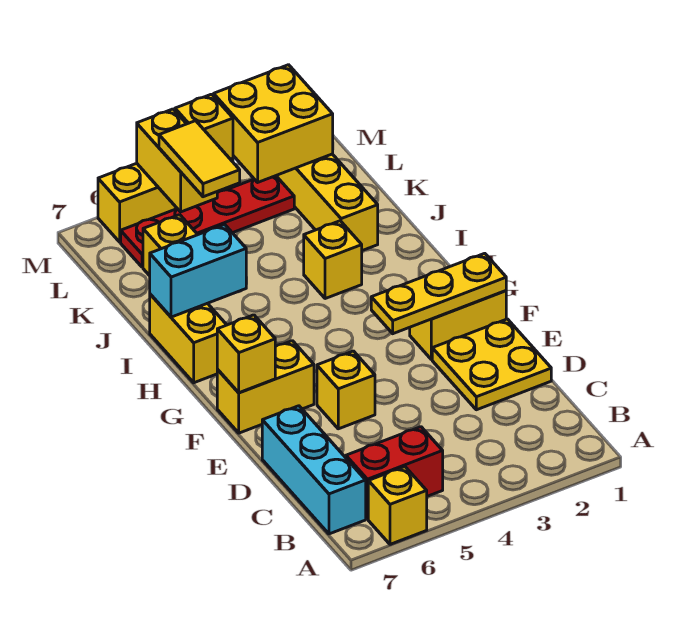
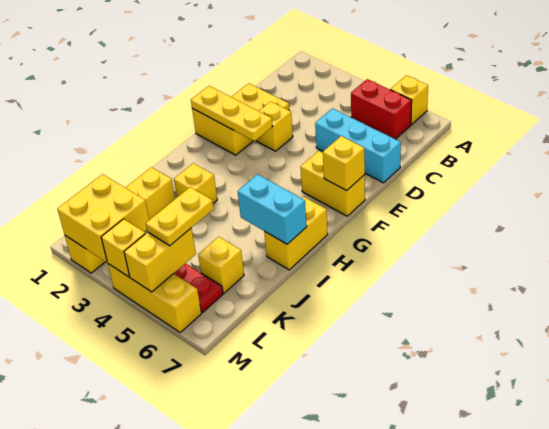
cyan 1x3 brick [262,406,366,534] -> cyan 1x3 brick turned to [315,108,401,183]
yellow 1x1 brick [317,351,375,429] -> yellow 1x1 brick moved to [256,101,293,151]
yellow 1x2 tile [159,121,240,197] -> yellow 1x2 plate [146,187,214,246]

